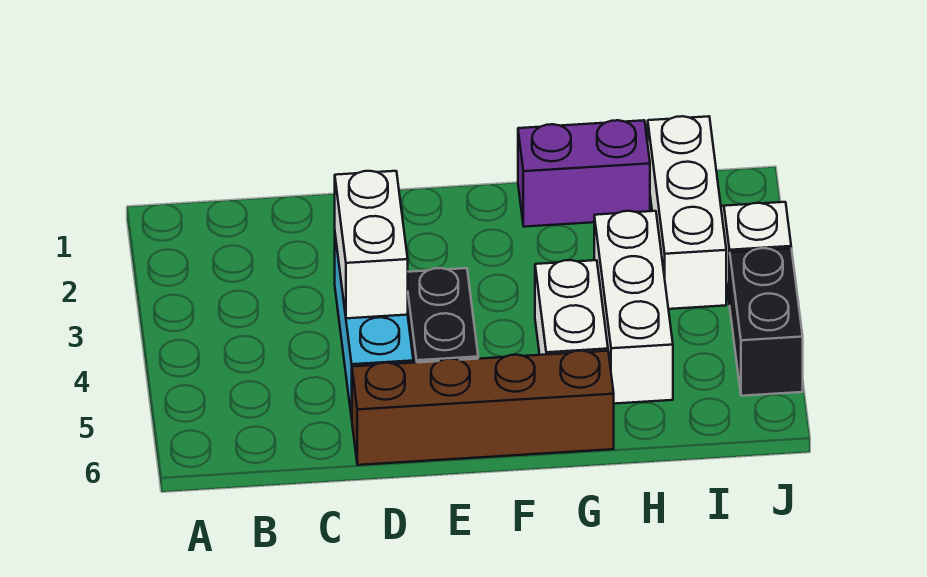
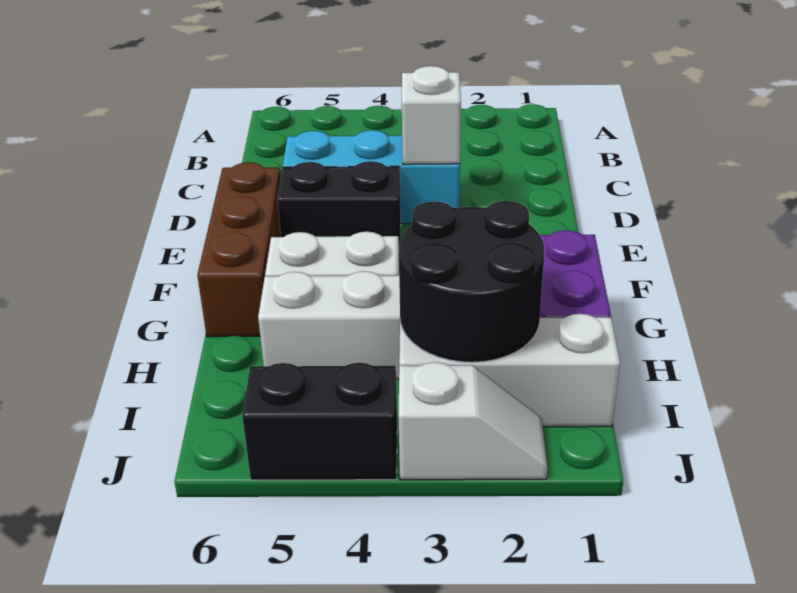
white 1x2 brick [335,171,408,318] -> white 1x1 brick [402,66,461,164]
brown 1x4 brick [352,351,614,465] -> brown 1x3 brick [197,162,281,337]
none -> black 2x2 round brick [399,201,544,362]

